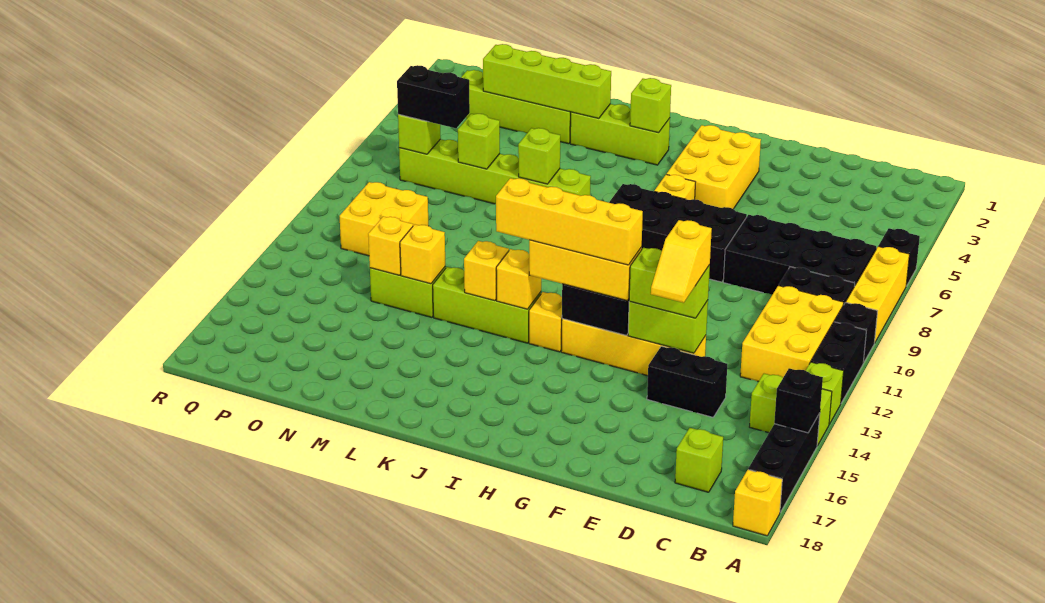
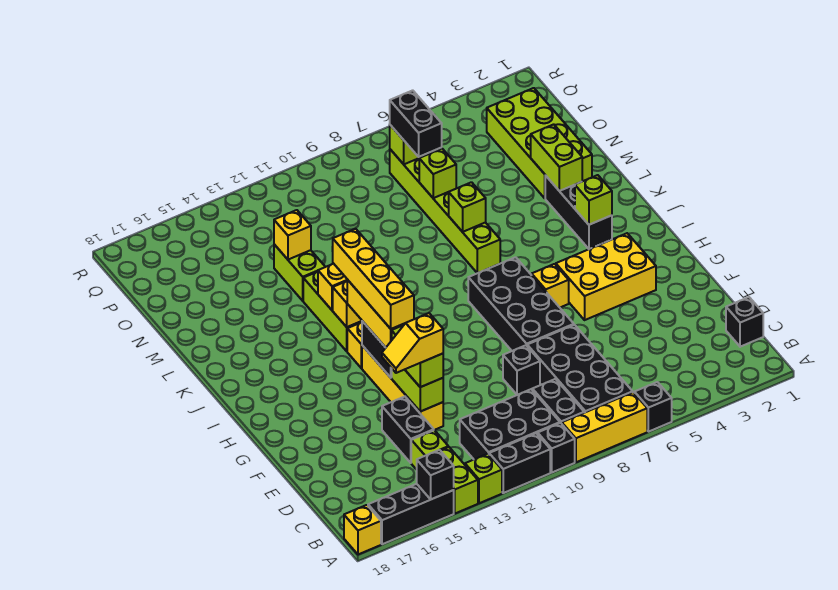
yellow 2x3 brick [740,285,844,382] -> black 2x3 brick [460,389,560,459]
none -> black 1x1 brick [726,297,763,347]
lime 1x1 brick [675,428,723,492] -> lime 1x1 brick moved to [411,430,448,470]
none -> black 1x1 brick [503,345,540,395]
lime 1x3 brick [570,104,670,165] -> black 1x3 brick [545,176,612,249]
lime 1x4 brick [483,44,611,119] -> lime 1x2 brick [531,124,582,191]
lime 1x4 brick [461,70,571,144] -> lime 2x4 brick [487,88,592,198]
yellow 1x1 brick [400,225,445,284] -> none
yellow 2x2 brick [339,182,429,256] -> none

